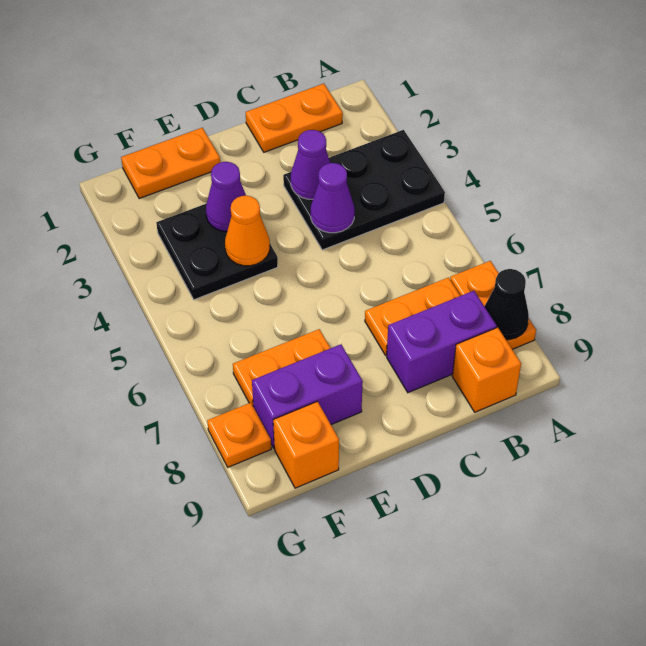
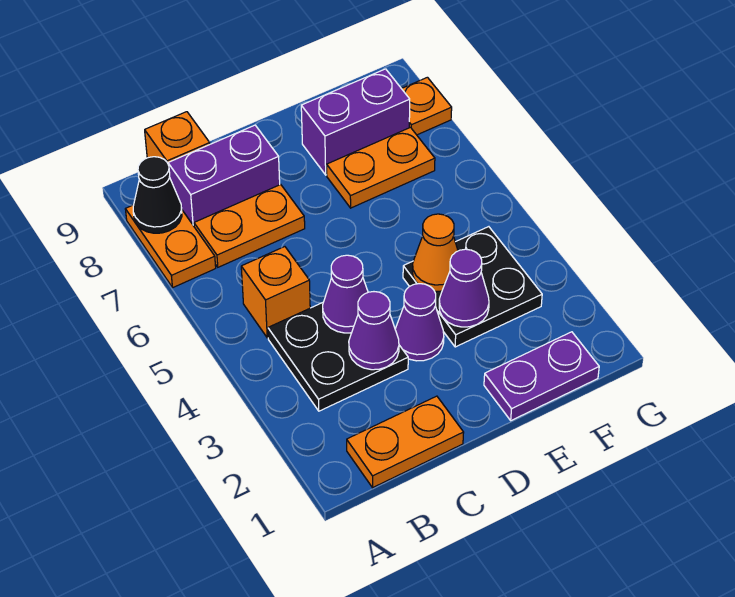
black 2x3 plate [283,130,445,250] -> black 2x2 plate [268,303,408,411]
none -> purple 1x1 cone [395,284,444,361]
orange 1x2 plate [121,128,220,199] -> purple 1x2 plate [484,332,599,420]
orange 1x1 brick [273,402,339,488] -> orange 1x1 brick moved to [241,247,310,338]

